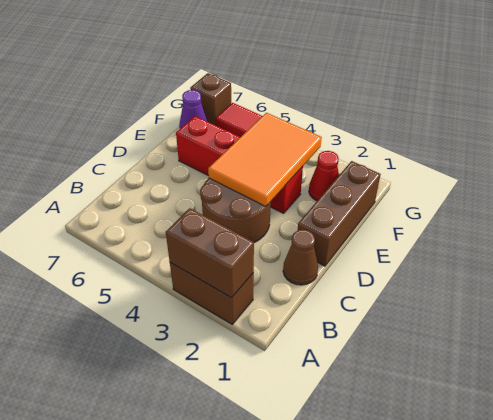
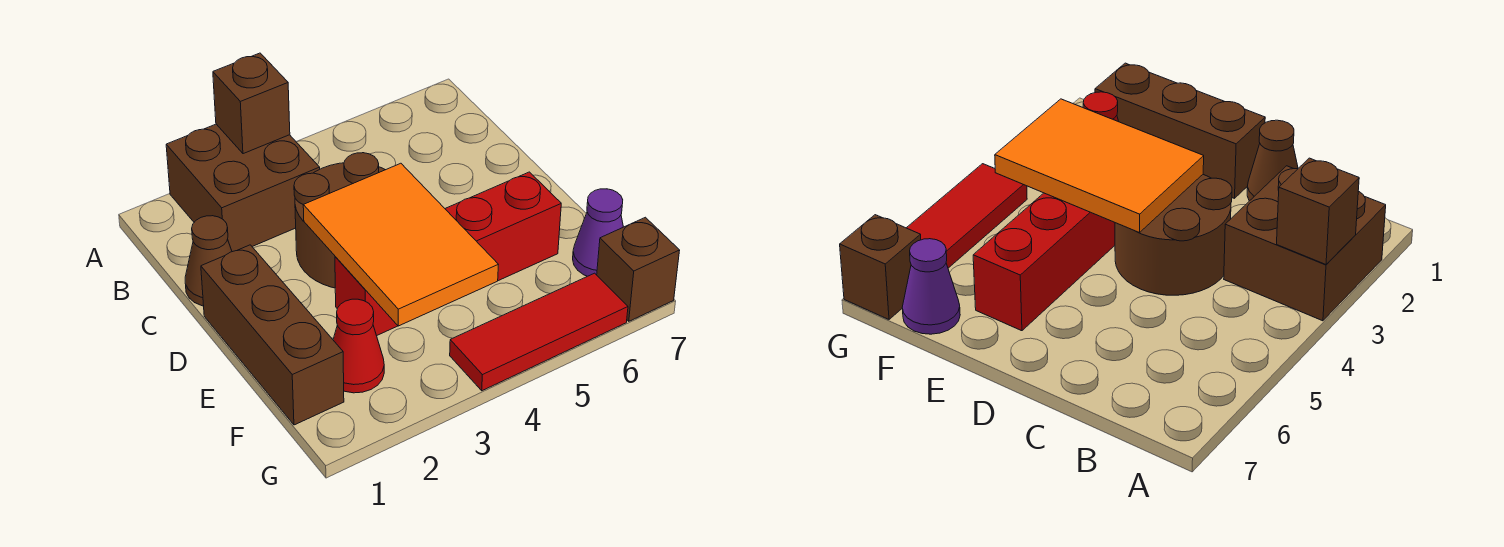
brown 1x2 brick [170,263,254,324] -> brown 2x2 brick [166,124,320,252]
brown 1x2 brick [166,208,254,298] -> brown 1x1 brick [213,53,290,154]

